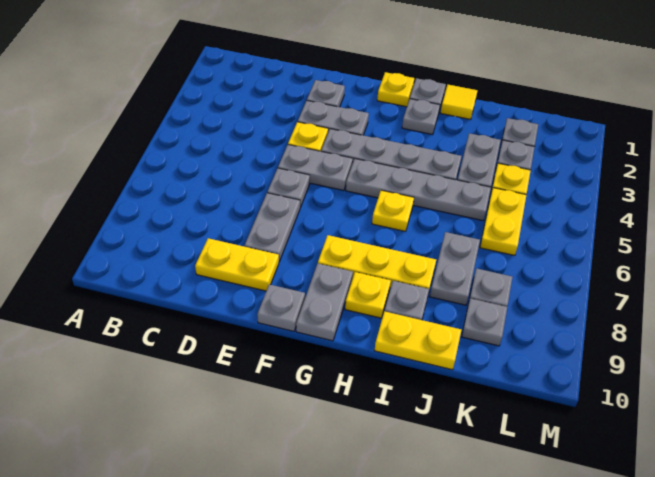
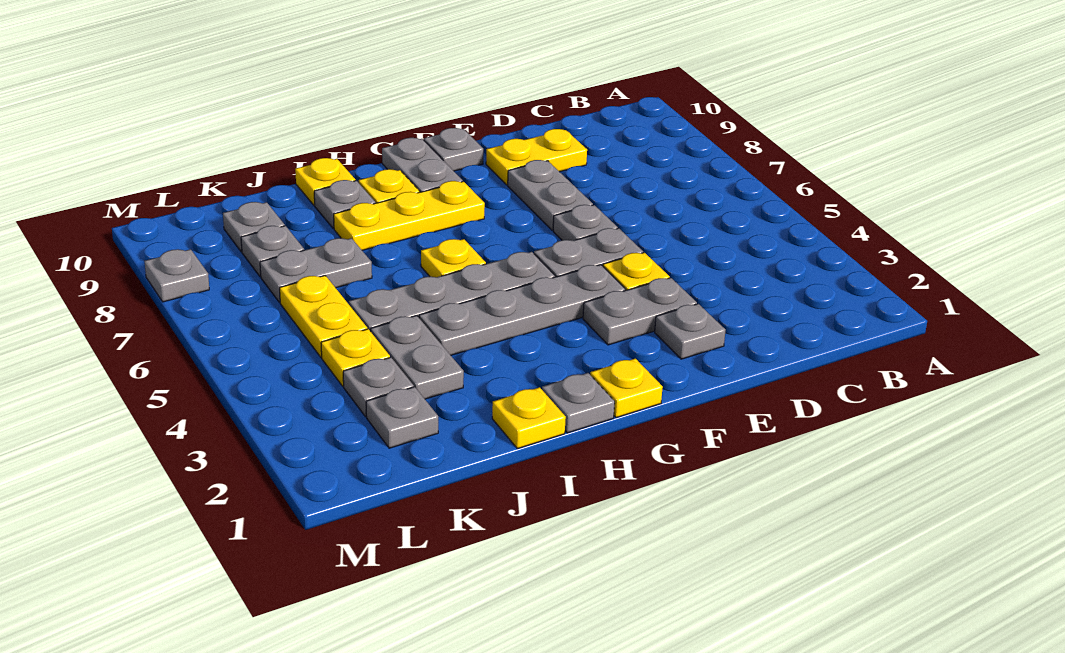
grey 1x1 plate [402,99,440,135] -> grey 1x1 plate moved to [144,249,209,302]
yellow 1x1 tile [441,85,477,120] -> yellow 1x1 plate [492,387,566,449]
yellow 1x2 plate [375,311,461,370] -> yellow 1x1 plate [295,158,355,206]
grey 1x2 plate [430,232,480,305] -> grey 1x2 plate turned to [260,238,372,303]

